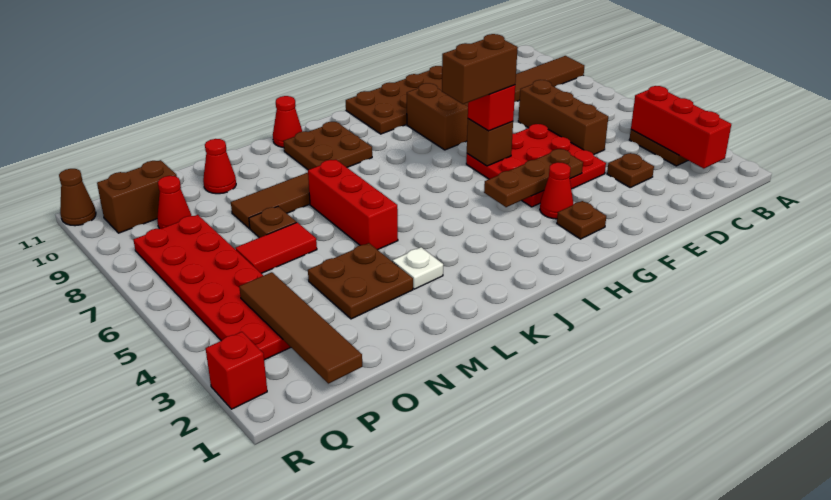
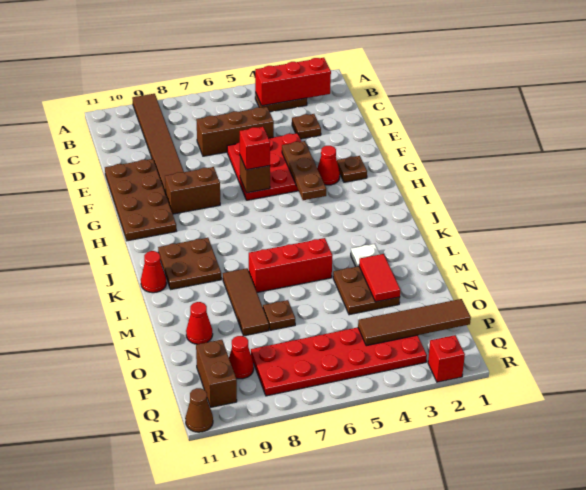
brown 1x2 brick [442,34,518,104] -> none
red 1x2 tile [235,222,317,273] -> red 1x2 tile moved to [359,254,400,302]

